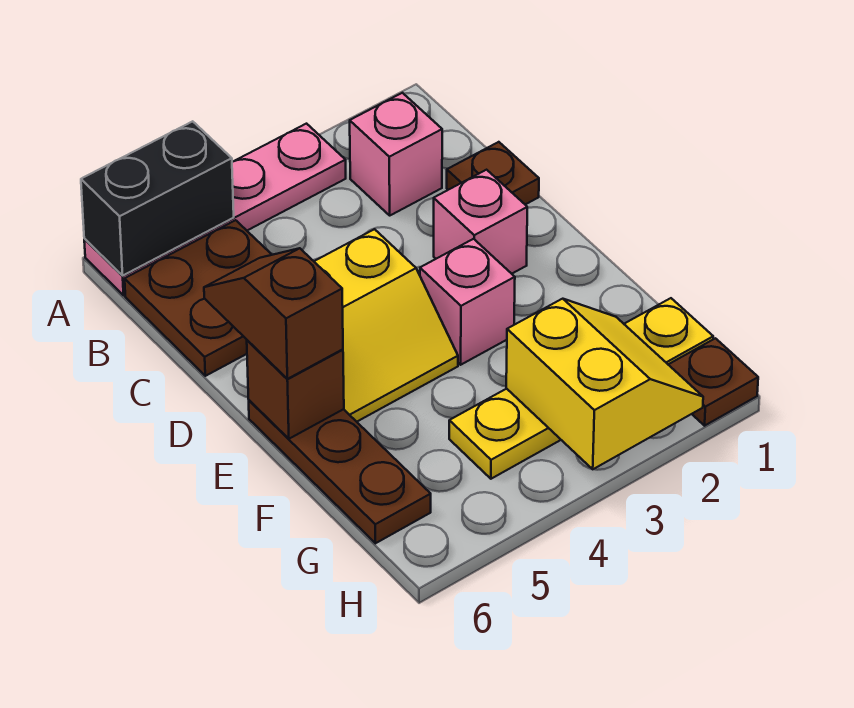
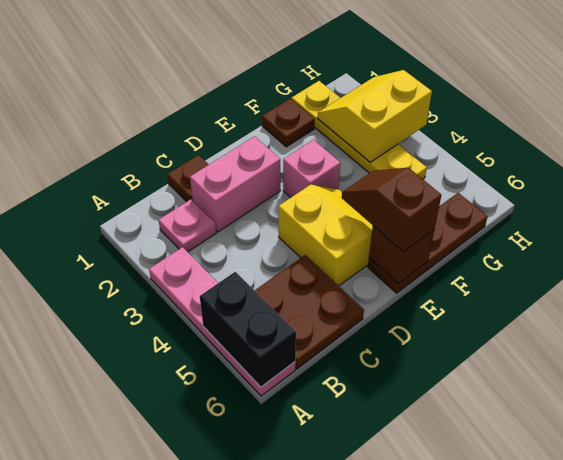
pink 1x1 brick [350,93,442,215] -> pink 1x1 plate [159,199,216,252]
pink 1x1 brick [434,170,527,274] -> pink 1x2 brick [190,136,280,232]
brown 1x2 slope [204,248,343,379] -> brown 1x2 slope turned to [342,168,441,252]
brown 1x1 plate [668,338,758,426] -> brown 1x1 plate moved to [262,99,315,147]

